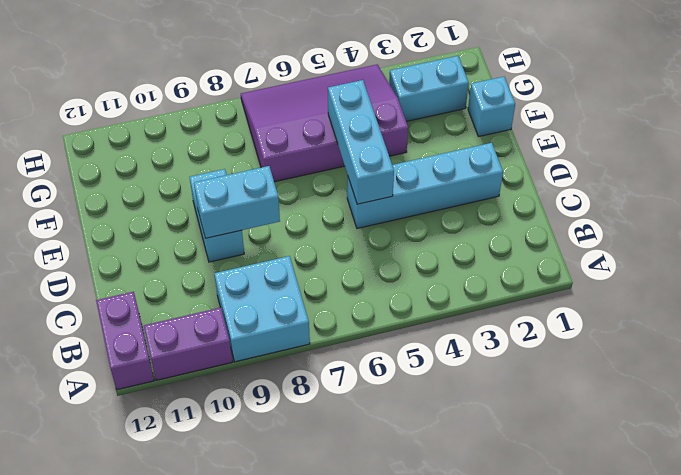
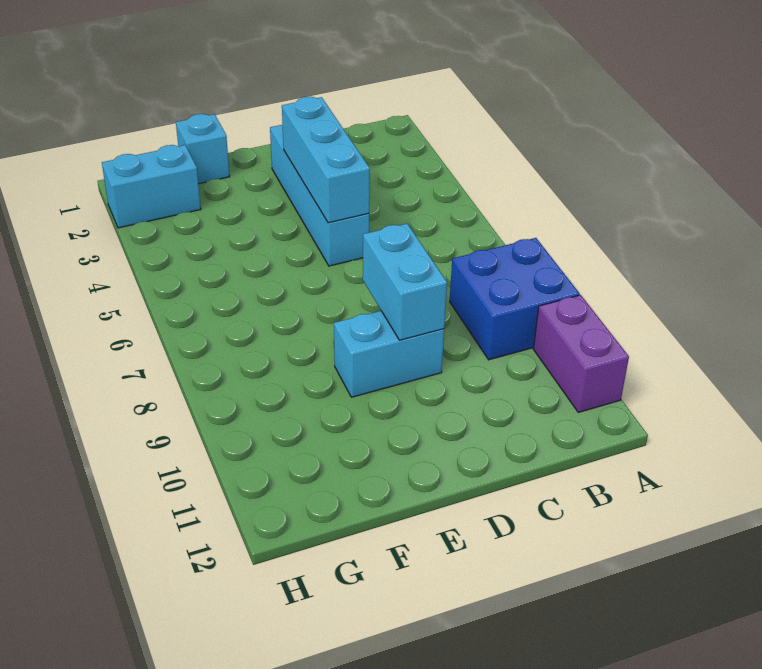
cyan 2x2 brick [214,256,310,362] -> blue 2x2 brick [450,238,580,360]
purple 1x2 brick [96,292,154,390] -> none
cyan 1x3 brick [328,80,394,204] -> cyan 1x3 brick turned to [282,97,370,223]
purple 3x4 slope [241,64,408,182] -> none
cyan 1x2 brick [389,56,469,121] -> cyan 1x2 brick turned to [102,145,201,228]

